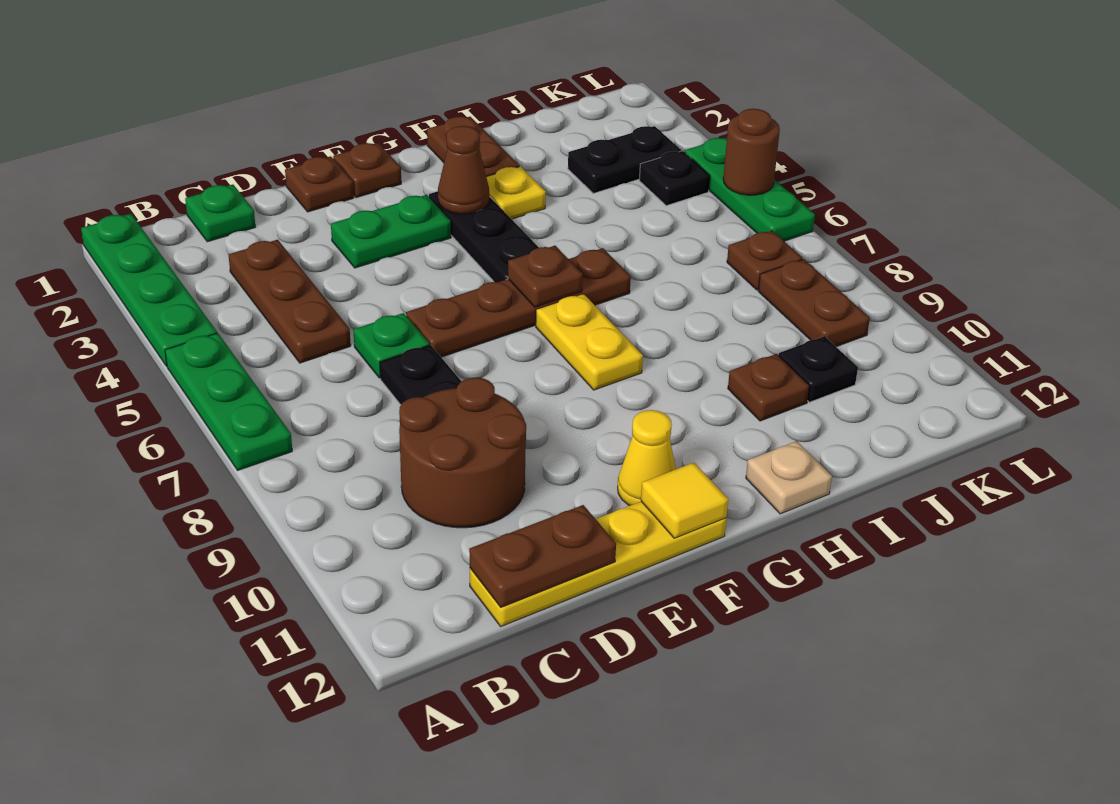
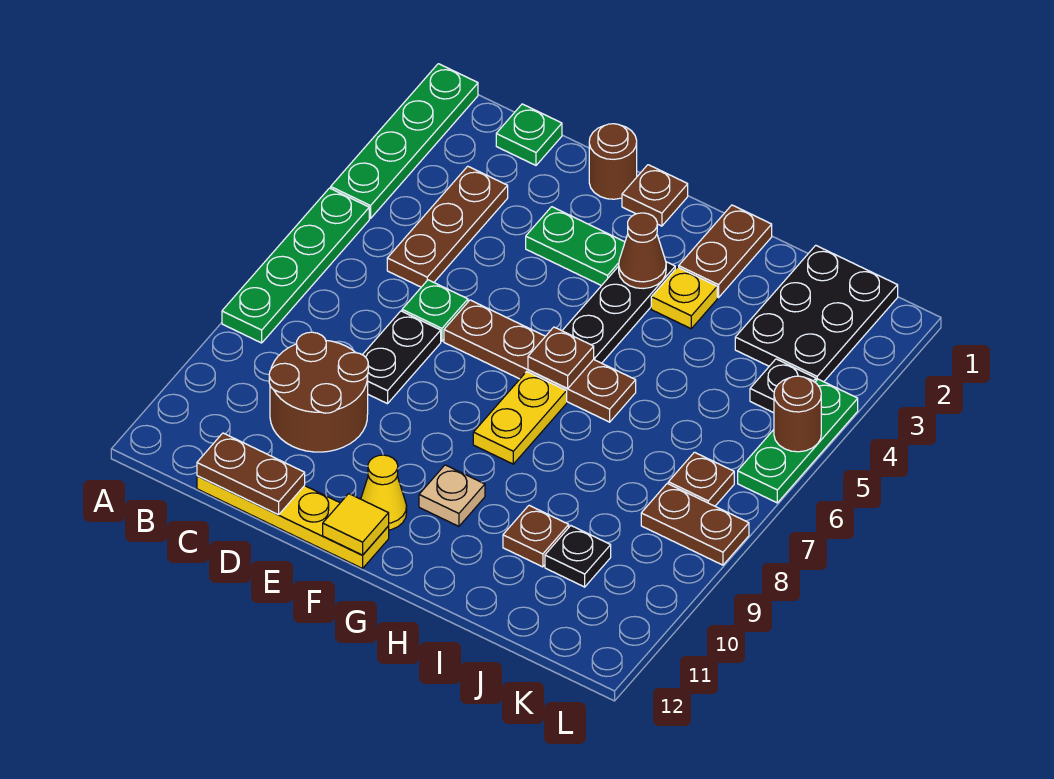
green 1x3 plate [165,333,292,470] -> green 1x4 plate [222,188,369,343]
brown 1x1 plate [285,156,354,212] -> brown 1x1 round brick [589,124,637,199]
tan 1x1 plate [746,441,832,514] -> tan 1x1 plate moved to [419,465,485,526]
black 1x2 plate [568,126,681,193] -> black 2x3 plate [735,245,898,382]
brown 1x2 plate [758,259,870,347] -> brown 1x2 plate turned to [641,483,749,565]

